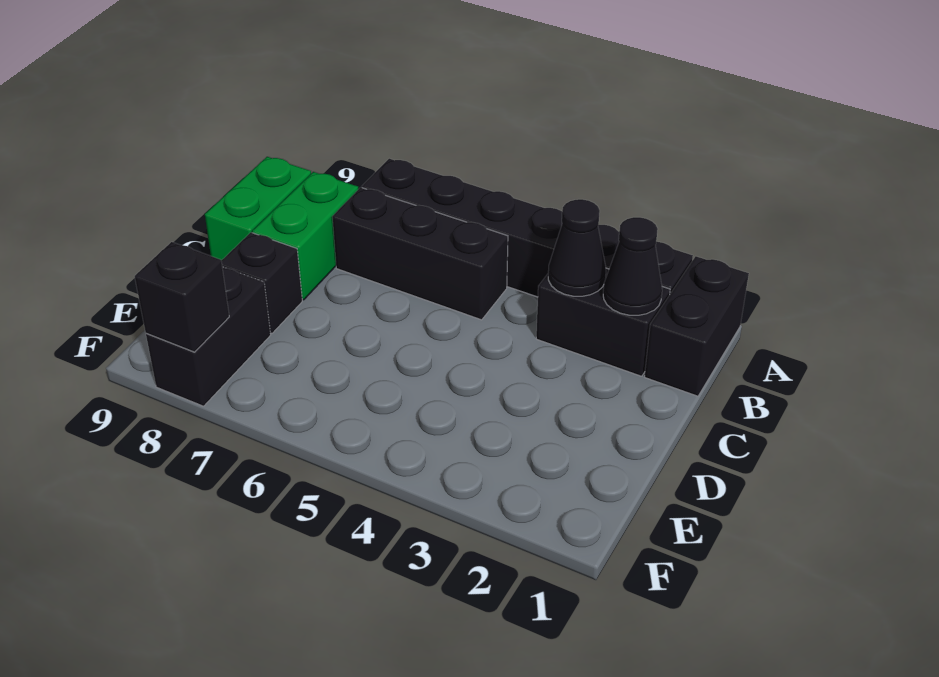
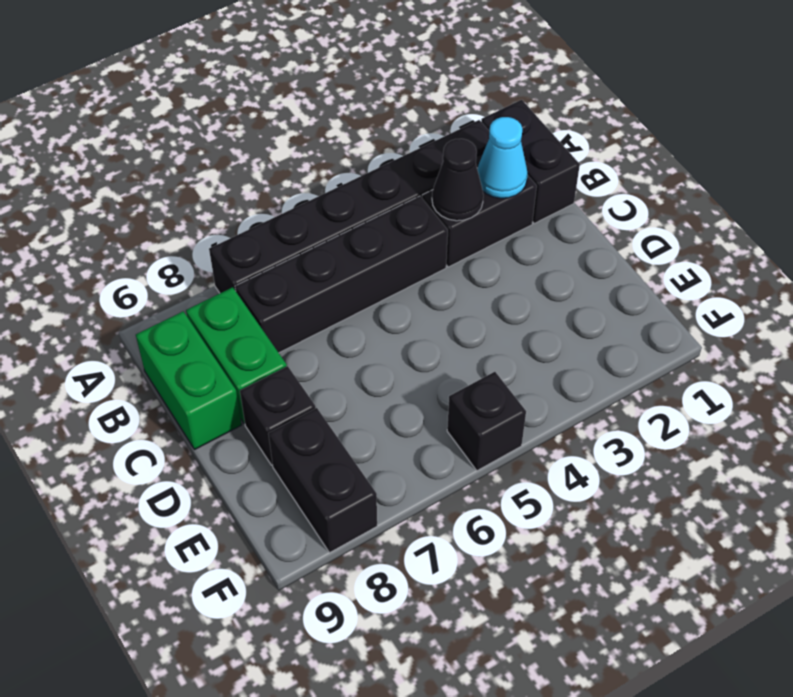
black 1x1 cone [603,217,662,315] -> cyan 1x1 cone [477,117,528,198]
black 1x3 brick [332,187,508,320] -> black 1x4 brick [235,196,448,353]
black 1x1 brick [135,242,229,352] -> black 1x1 brick moved to [447,372,526,471]

